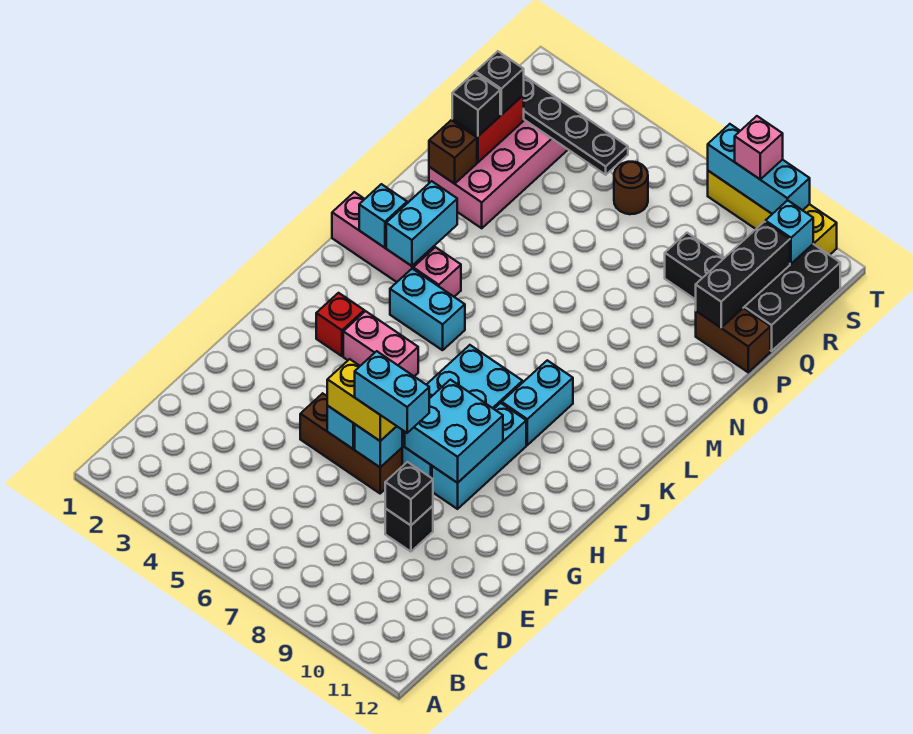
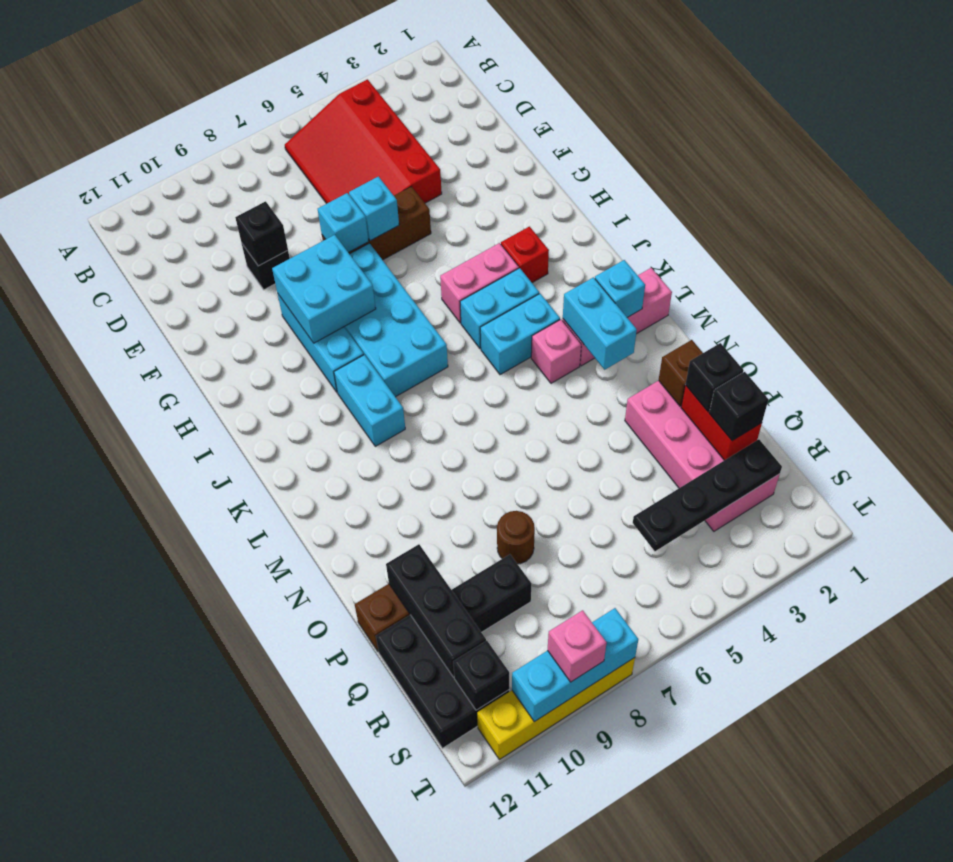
none -> red 3x4 slope [285,79,442,204]
yellow 1x2 brick [327,359,396,441] -> none
cyan 1x2 brick [355,351,429,433] -> cyan 1x2 brick moved to [460,268,539,349]
brown 1x1 round brick [614,162,648,214] -> brown 1x1 round brick moved to [497,511,535,564]
cyan 1x1 brick [765,200,813,264] -> black 1x1 brick [453,641,509,710]

